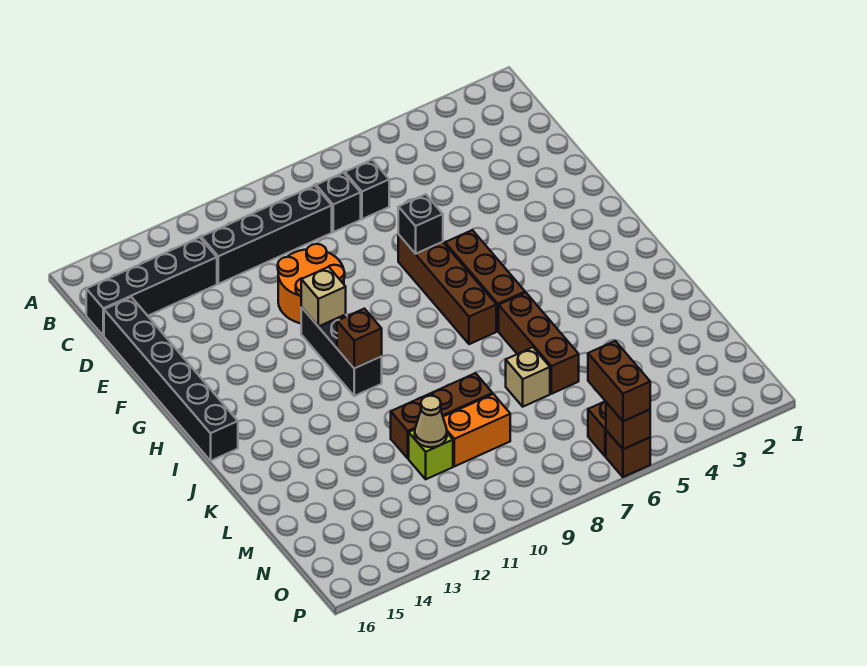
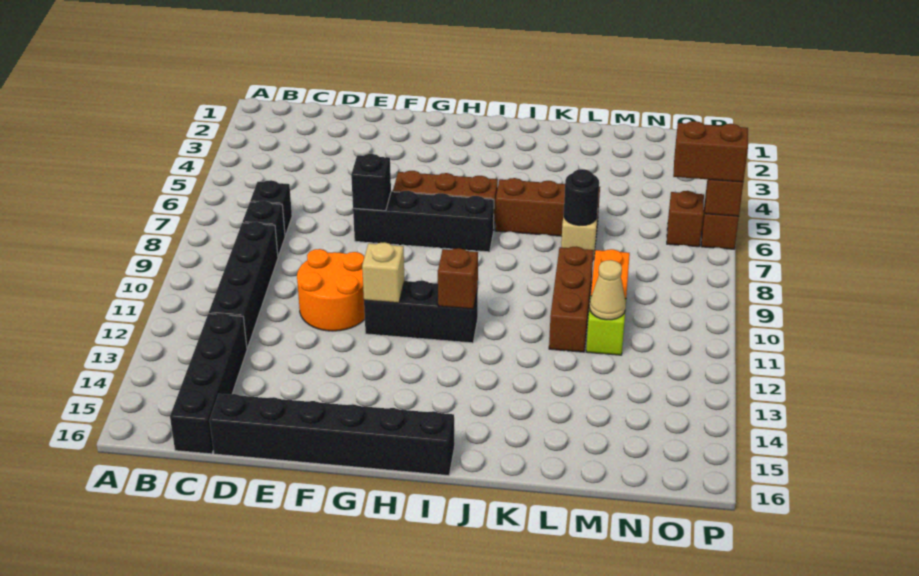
brown 1x4 brick [398,235,496,344] -> black 1x4 brick [353,191,494,252]
none -> black 1x1 round brick [564,169,599,226]

